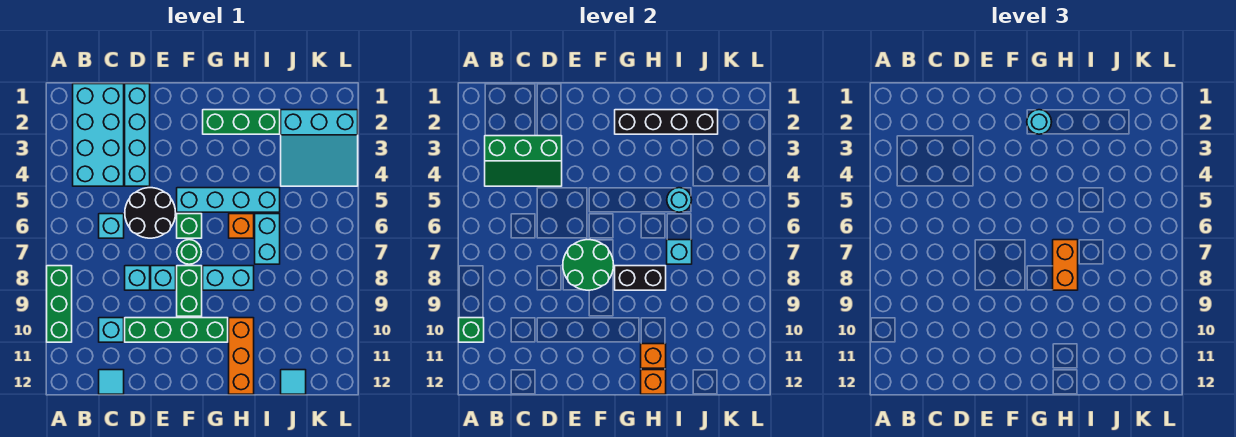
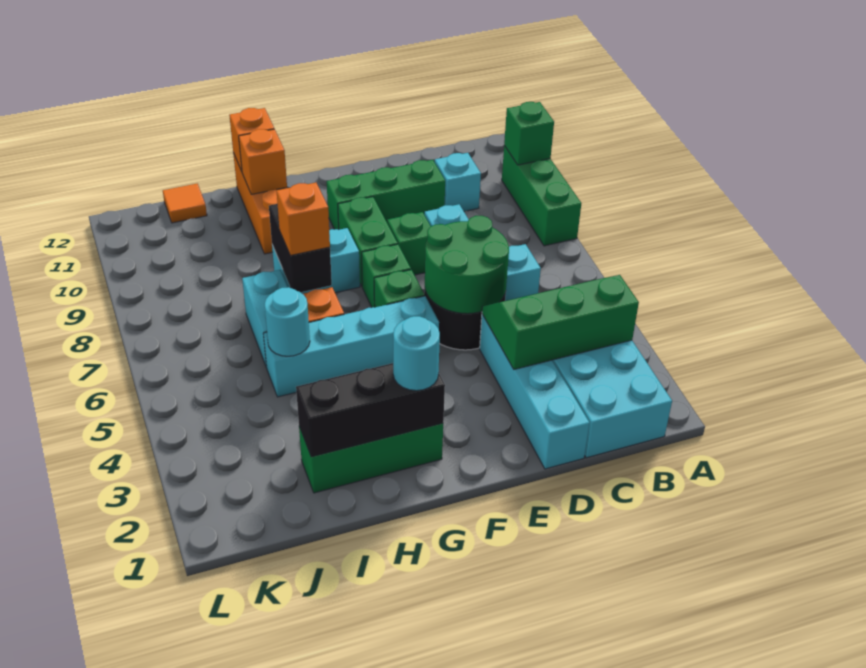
cyan 1x1 tile [99,370,124,394] -> none
green 1x4 brick [125,318,228,342] -> green 1x3 brick [327,160,445,229]
green 2x2 round brick [563,240,614,290] -> green 2x2 round brick moved to [425,216,509,314]
cyan 1x1 brick [151,266,176,290] -> green 1x1 brick [387,212,430,275]
green 1x1 round brick [177,240,201,264] -> green 1x1 brick [362,244,411,307]
black 1x4 brick [615,110,718,134] -> black 1x3 brick [296,363,445,457]
black 1x2 brick [615,266,666,290] -> black 1x2 brick turned to [269,204,332,292]
orange 1x2 brick [1053,240,1078,290] -> orange 1x1 brick [277,183,330,255]
cyan 1x1 brick [667,240,692,264] -> none
cyan 3x3 slope [281,110,358,186] -> none
cyan 1x1 tile [281,370,306,394] -> orange 1x1 tile [163,184,207,223]

